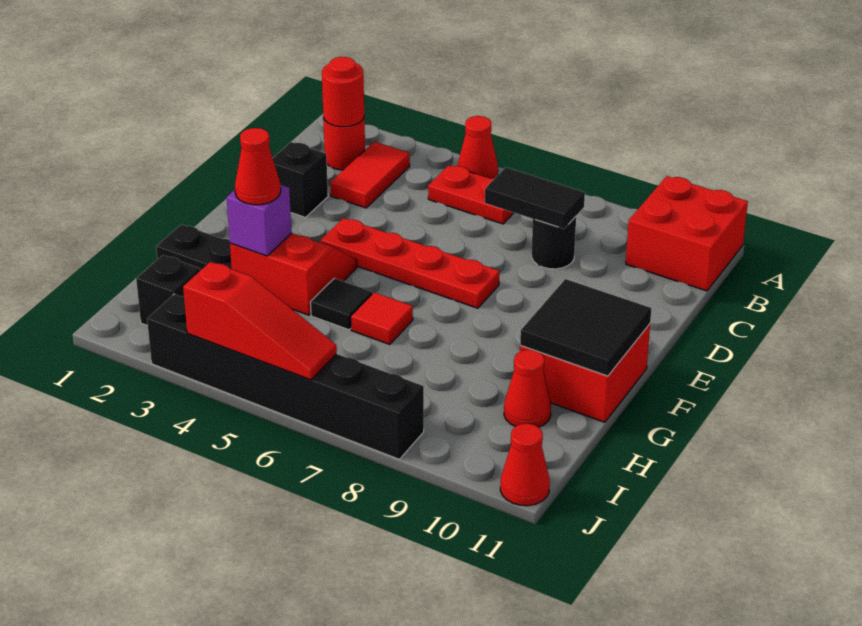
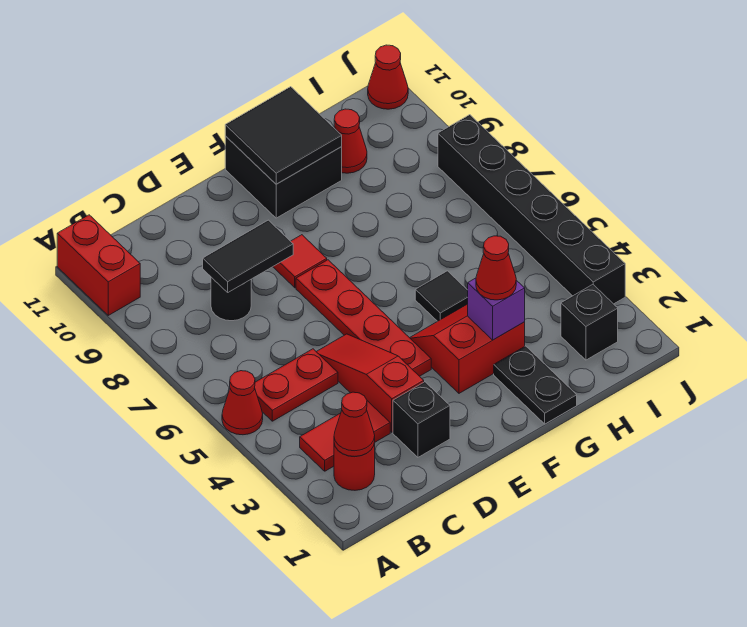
red 2x2 brick [626,176,748,291] -> red 1x2 brick [57,215,140,315]
red 1x1 round brick [322,57,364,127] -> red 1x1 cone [334,392,375,457]
red 1x2 plate [428,165,513,224] -> red 1x2 plate turned to [255,349,338,421]
black 1x2 tile [485,167,585,229] -> black 1x2 tile turned to [203,220,293,292]
red 2x2 slope [230,233,357,315] -> red 2x2 slope turned to [410,304,525,393]
red 2x2 brick [520,324,650,422] -> black 2x2 brick [225,136,342,218]
red 1x1 tile [351,292,413,344] -> red 1x1 tile moved to [273,235,327,288]
red 1x3 slope [183,262,337,380] -> red 1x3 slope moved to [316,334,424,432]

